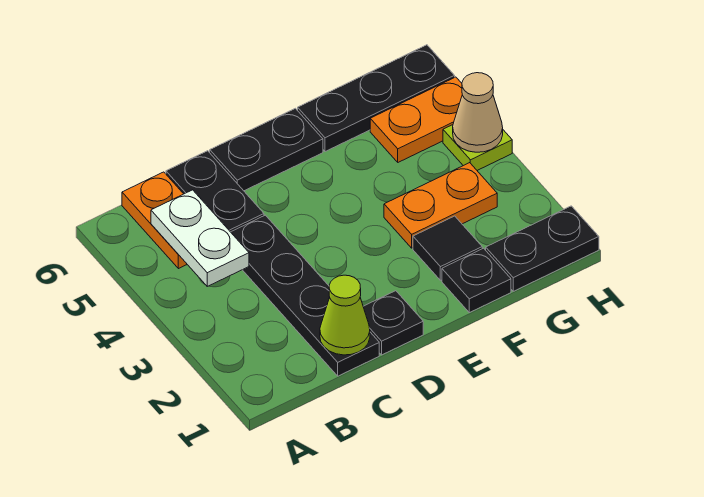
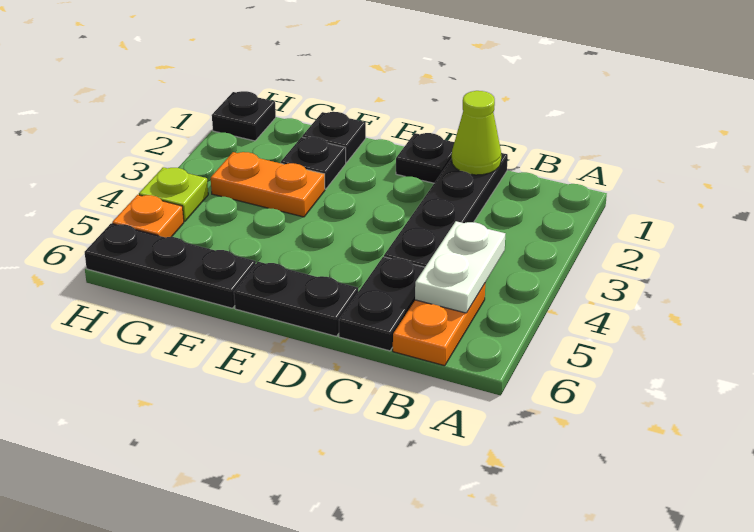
black 1x1 tile [413,216,482,280] -> black 1x1 plate [281,137,346,189]
black 1x2 plate [486,206,599,291] -> black 1x1 plate [212,91,276,141]
orange 1x2 plate [370,77,462,162] -> orange 1x1 plate [112,195,184,237]
tan 1x1 cone [453,73,503,152] -> none

